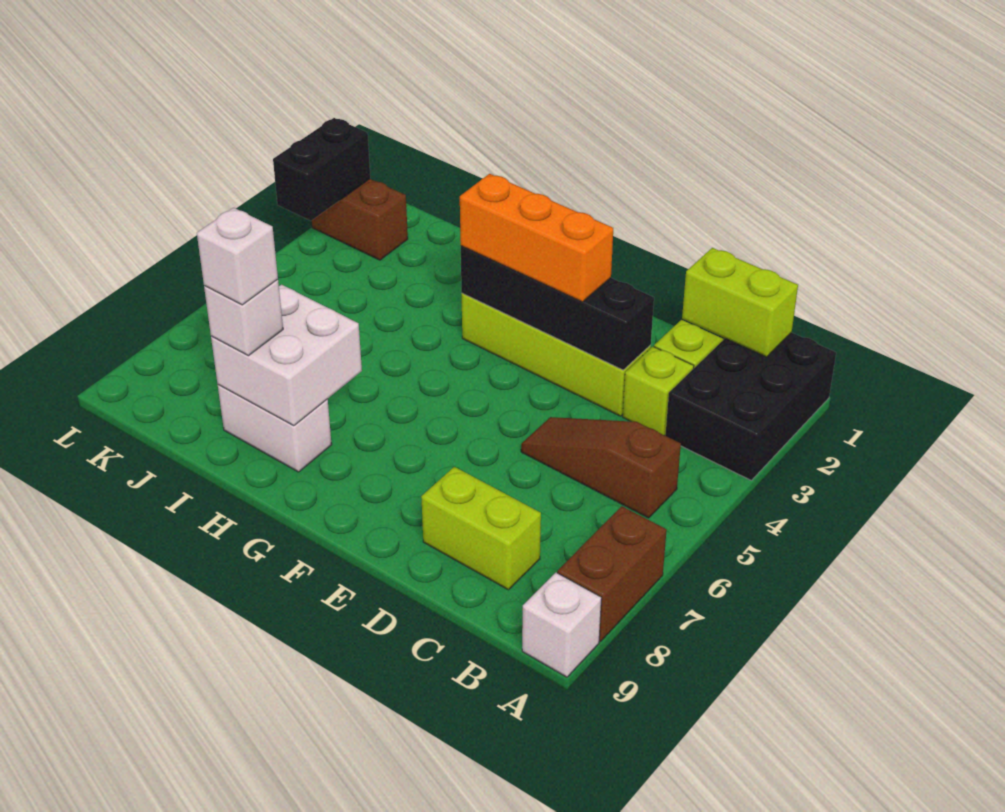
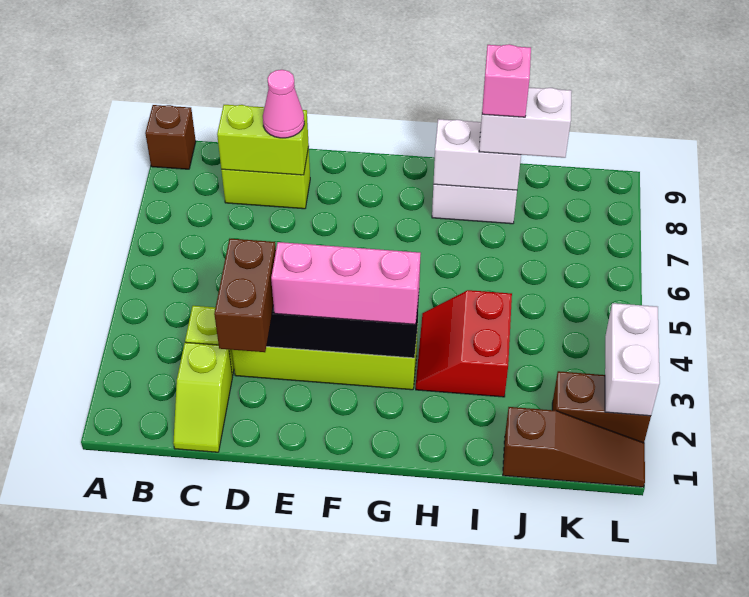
black 2x3 brick [665,332,836,480] -> none
brown 1x2 brick [557,506,667,641] -> brown 1x2 brick moved to [214,239,276,352]
white 1x1 brick [522,573,601,677] -> brown 1x1 brick [145,105,196,169]
lime 1x2 brick [682,248,798,357] -> lime 1x2 brick moved to [217,105,309,175]
brown 1x3 slope [521,417,681,518] -> brown 1x3 slope moved to [503,407,645,487]
none -> pink 1x1 cone [263,70,304,138]
orange 1x3 brick [460,174,613,302] -> pink 1x3 brick [271,242,421,324]
none -> red 2x2 slope [416,290,512,397]
white 2x2 brick [211,285,362,426] -> white 1x2 brick [433,119,521,190]
white 1x1 brick [204,279,283,356] -> white 1x2 brick [479,87,572,158]
white 1x1 brick [197,208,278,305] -> pink 1x1 brick [482,44,531,117]
black 1x2 brick [273,118,370,221] -> white 1x2 brick [605,303,660,416]

